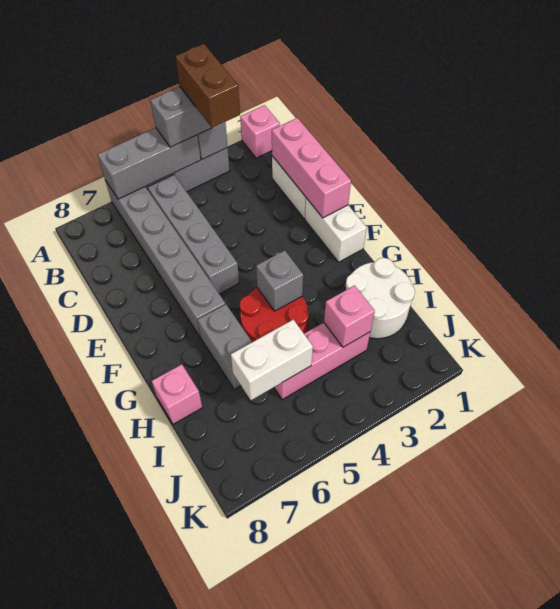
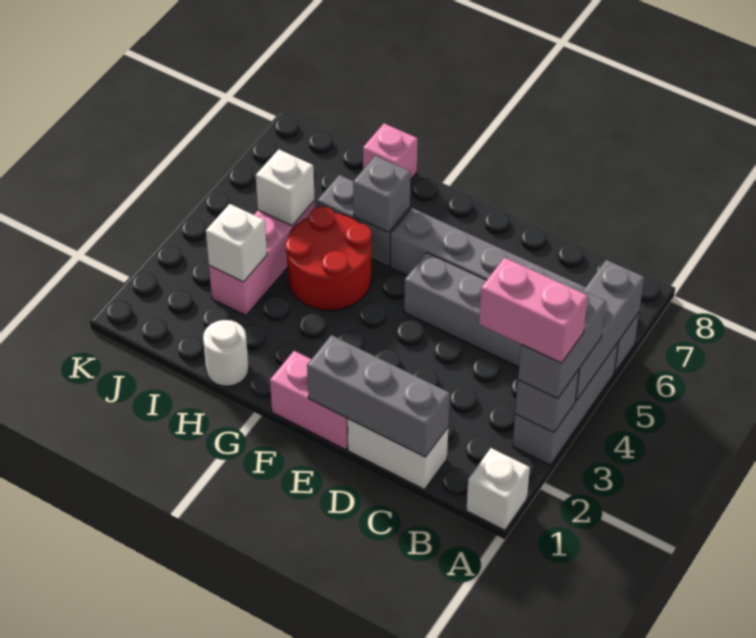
pink 1x1 brick [240,105,280,158] -> white 1x1 brick [466,448,530,530]
brown 1x2 brick [175,44,240,128] -> pink 1x2 brick [479,258,588,363]
pink 1x3 brick [272,118,351,218] -> grey 1x3 brick [307,335,450,457]
white 1x2 brick [305,198,367,262] -> pink 1x2 brick [270,351,348,450]
grey 1x1 brick [256,250,303,311] -> grey 1x1 brick moved to [353,156,411,233]
white 2x2 round brick [346,258,415,339] -> white 1x1 round brick [203,320,249,386]
pink 1x1 brick [324,286,375,347] -> white 1x1 brick [206,204,267,282]
white 1x2 brick [231,320,313,400] -> white 1x1 brick [256,149,315,226]

